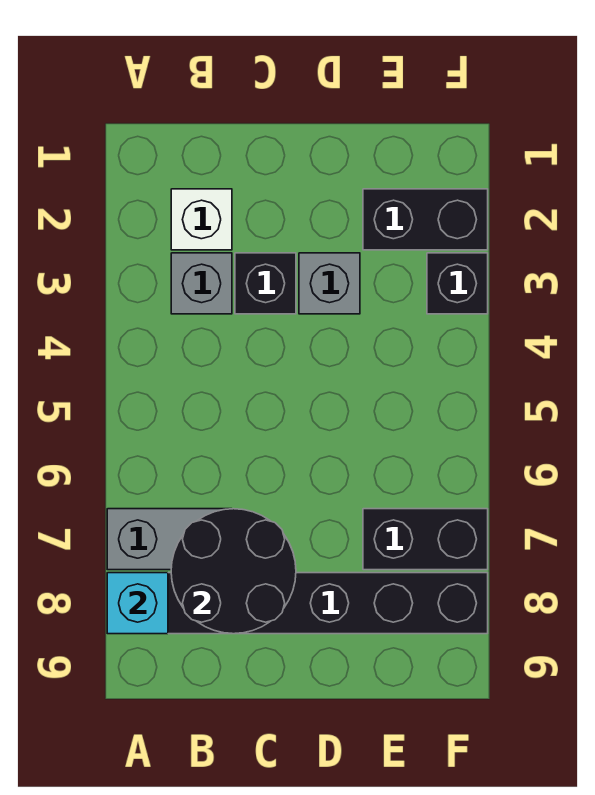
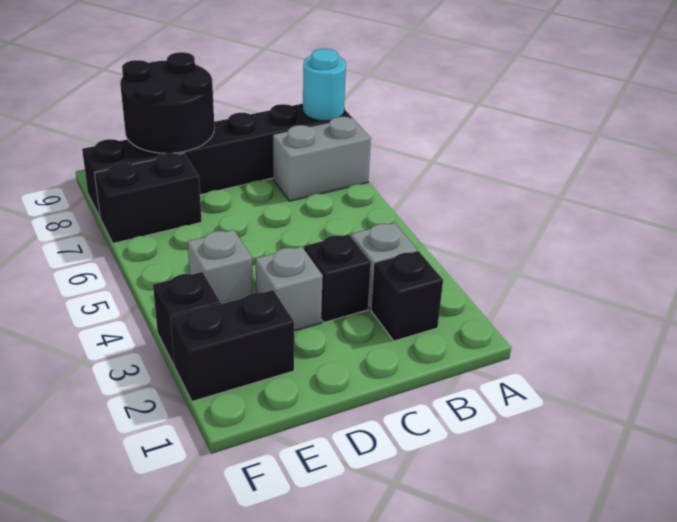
cyan 1x1 brick [107,573,168,634] -> cyan 1x1 round brick [303,49,346,121]
white 1x1 brick [171,189,232,250] -> black 1x1 brick [371,251,443,341]
black 2x2 round brick [171,509,296,634] -> black 2x2 round brick moved to [120,52,214,153]
none -> grey 1x1 brick [188,230,253,304]

